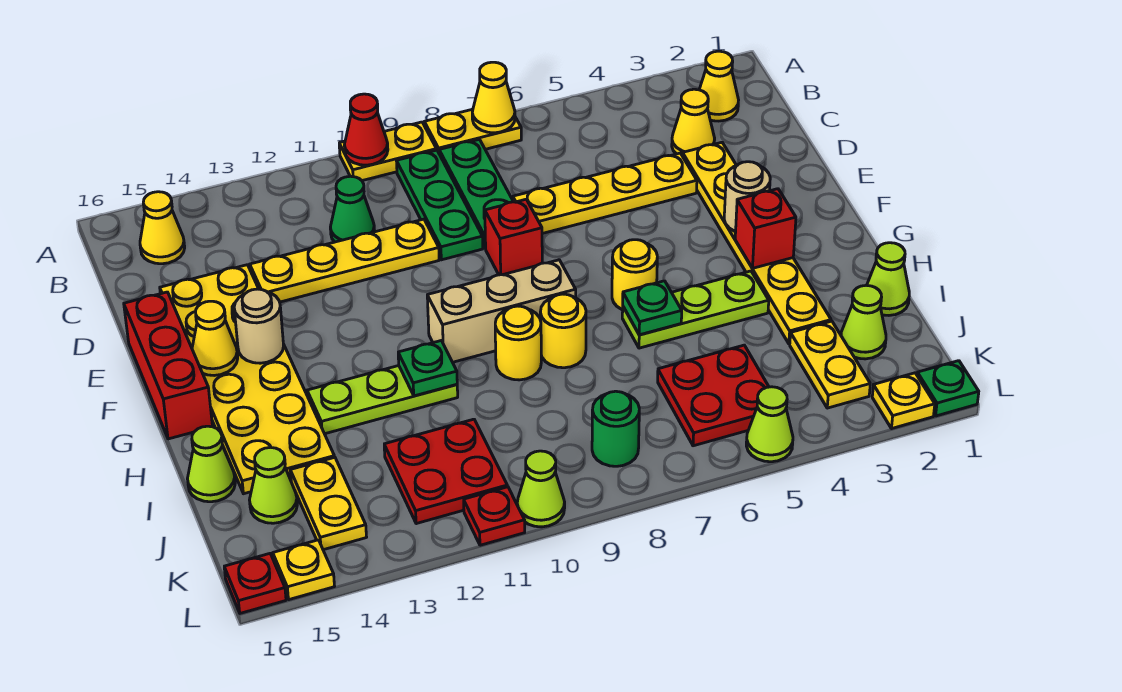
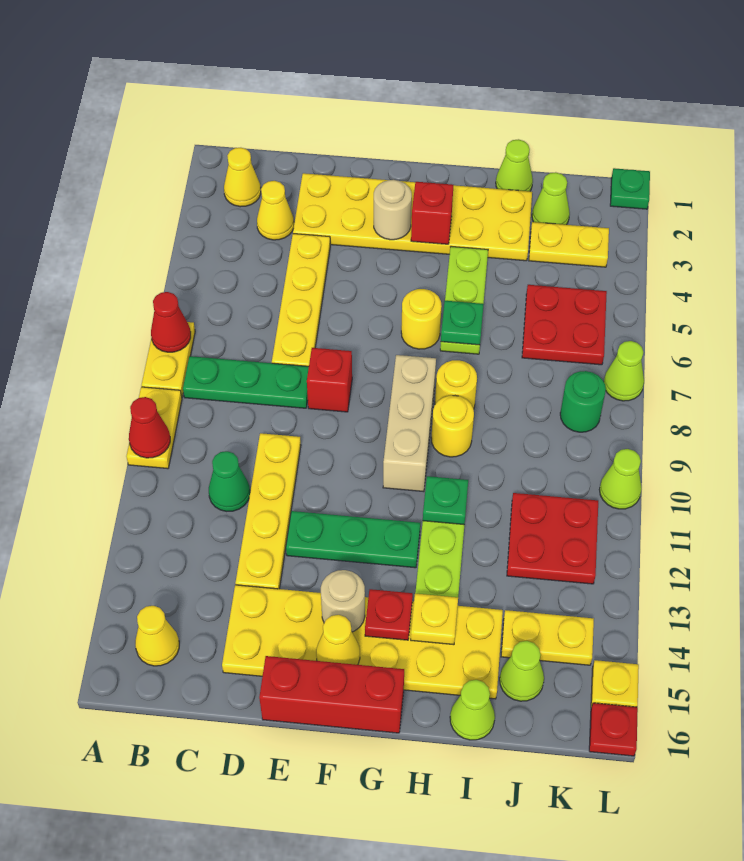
yellow 1x1 cone [472,62,515,133] -> red 1x1 cone [151,292,191,352]
green 1x3 plate [397,150,483,260] -> green 1x3 plate moved to [286,511,420,568]
yellow 1x6 plate [682,142,831,344] -> yellow 2x6 plate [293,173,532,261]
yellow 1x1 plate [872,373,935,429] -> yellow 1x1 plate moved to [411,593,458,645]
lime 1x1 cone [746,387,793,462] -> lime 1x1 cone moved to [604,341,644,401]
red 1x1 plate [464,487,525,545] -> red 1x1 plate moved to [365,589,413,640]

